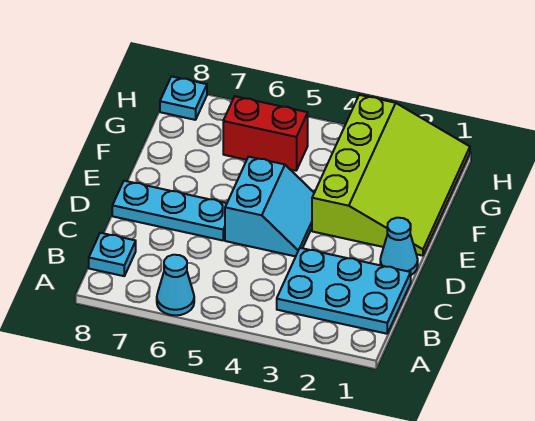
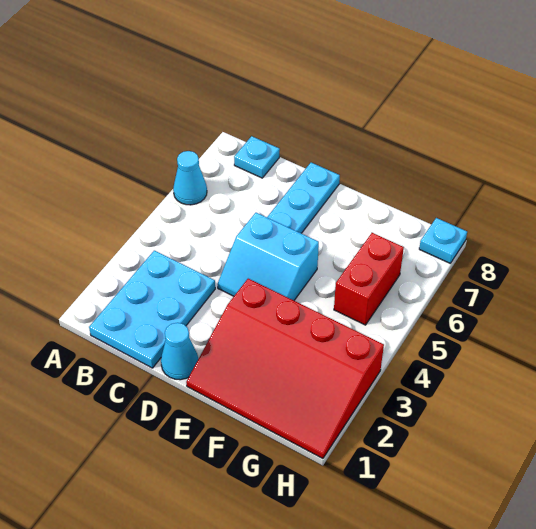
lime 3x4 slope [312,95,470,256] -> red 3x4 slope [186,279,384,458]

